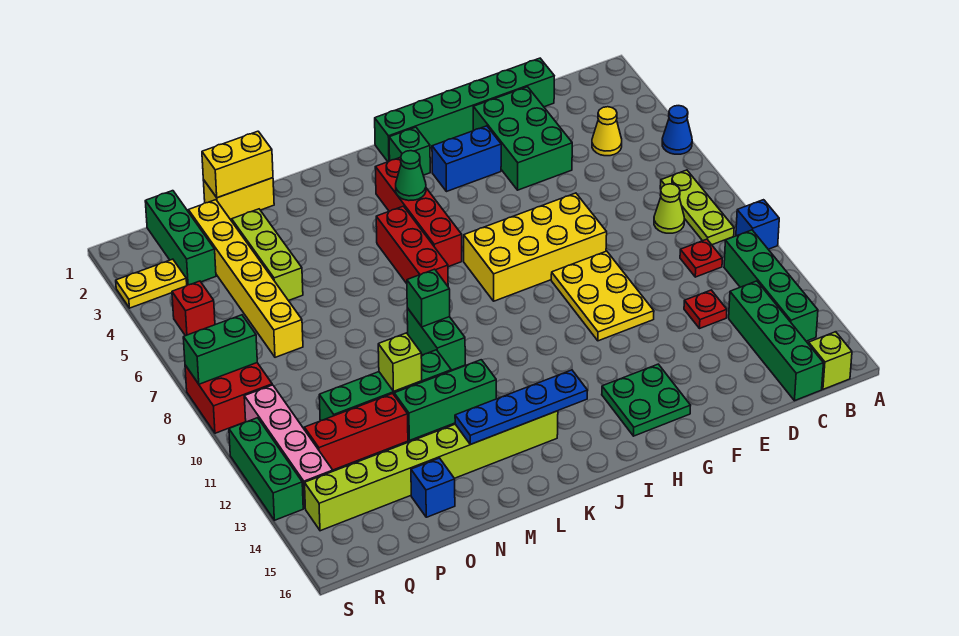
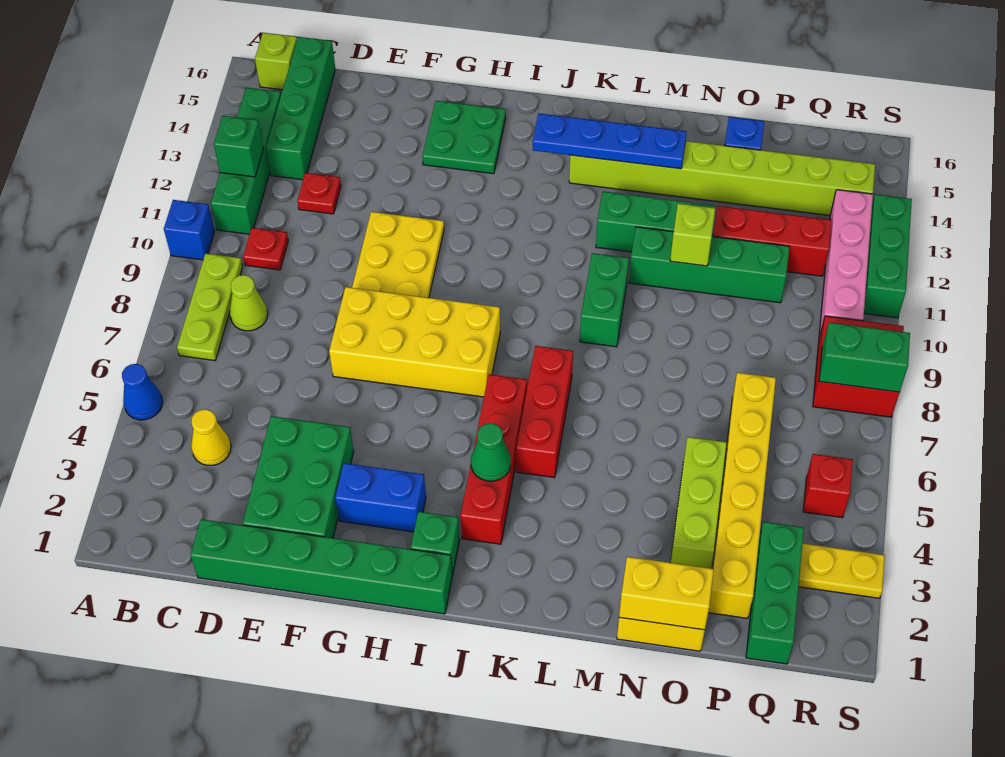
green 1x1 brick [407,269,450,327] -> green 1x1 brick moved to [214,116,263,177]

